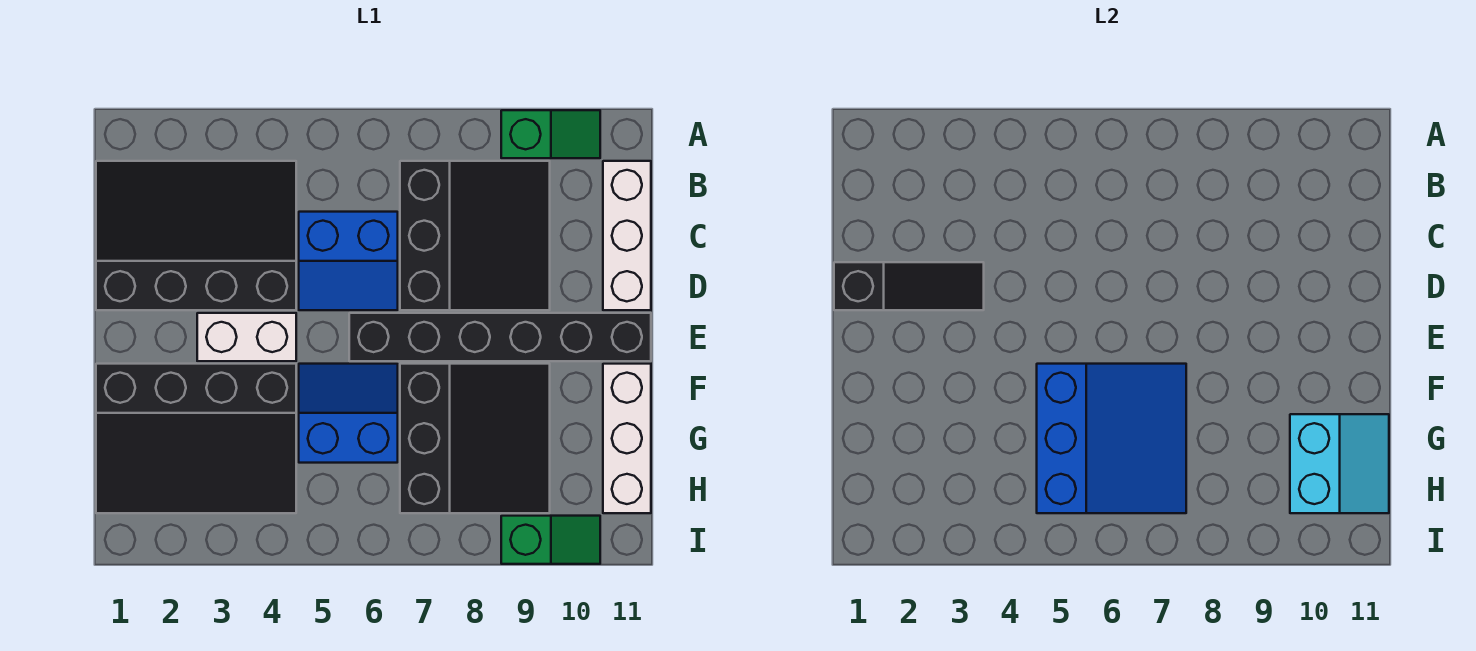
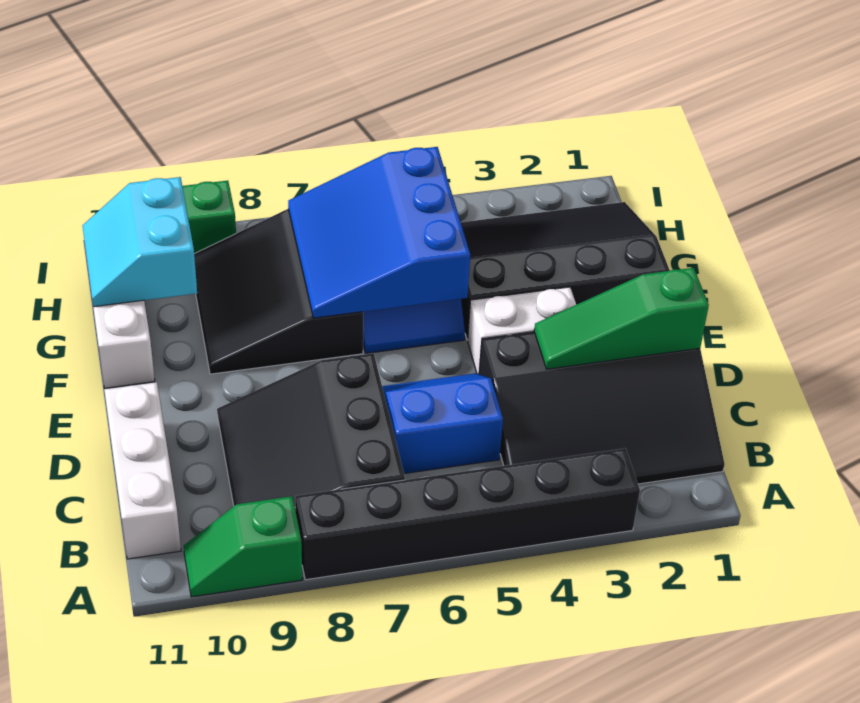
black 1x3 slope [834,262,984,310] -> green 1x3 slope [534,268,709,369]
black 1x6 brick [349,313,651,361] -> black 1x6 brick moved to [295,448,640,580]

